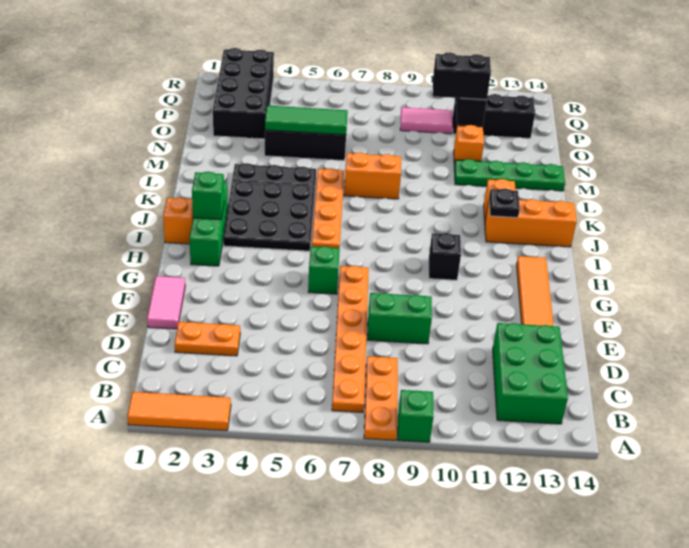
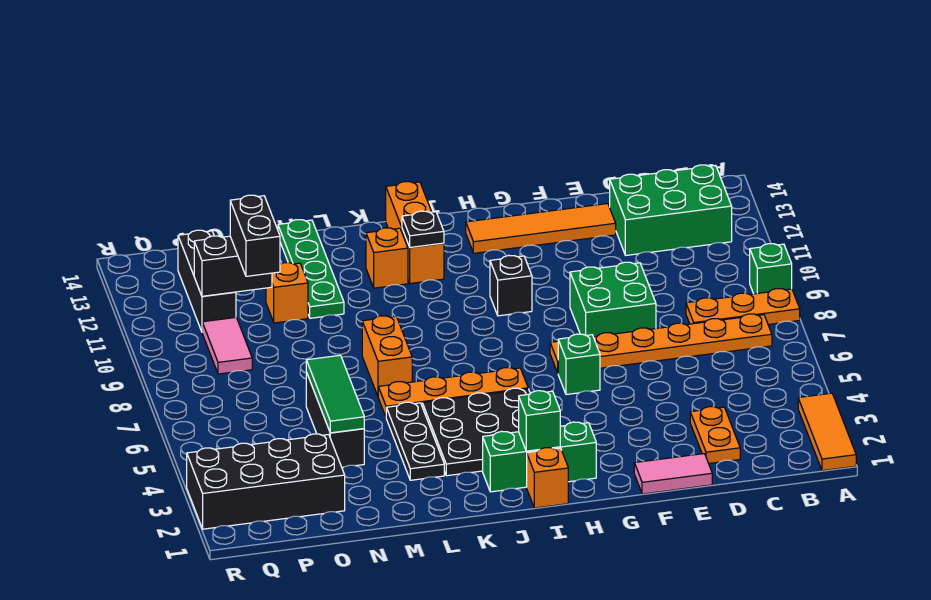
green 1x2 brick [367,293,432,344] -> green 2x2 brick [570,262,656,337]

